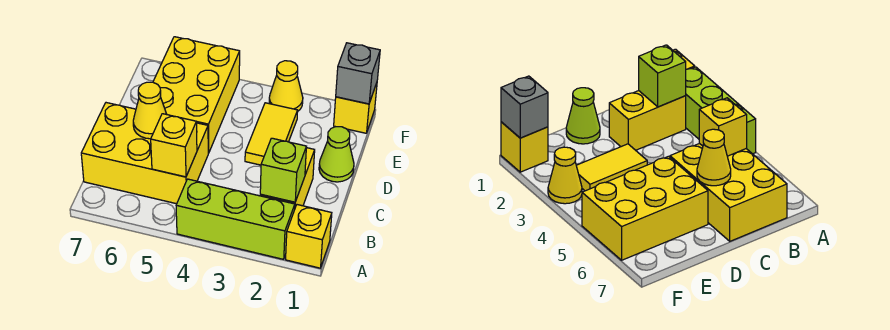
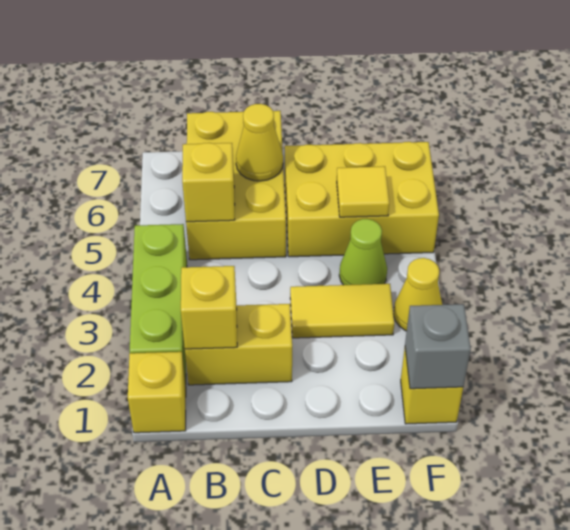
lime 1x1 brick [260,138,306,202] -> yellow 1x1 brick [181,266,237,349]
lime 1x1 cone [319,127,354,182] -> lime 1x1 cone moved to [339,219,387,285]
none -> yellow 1x1 tile [337,166,389,217]

